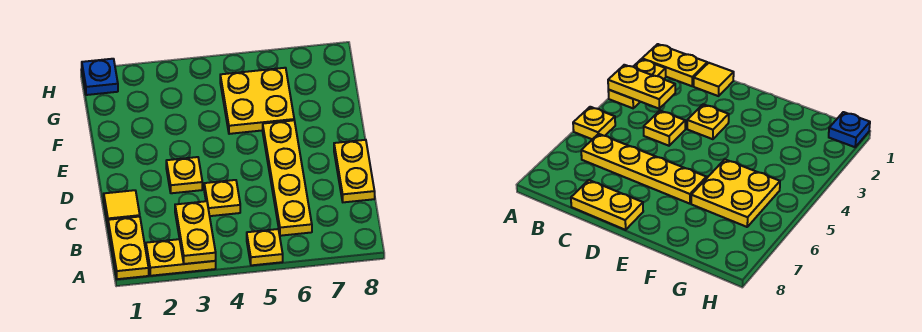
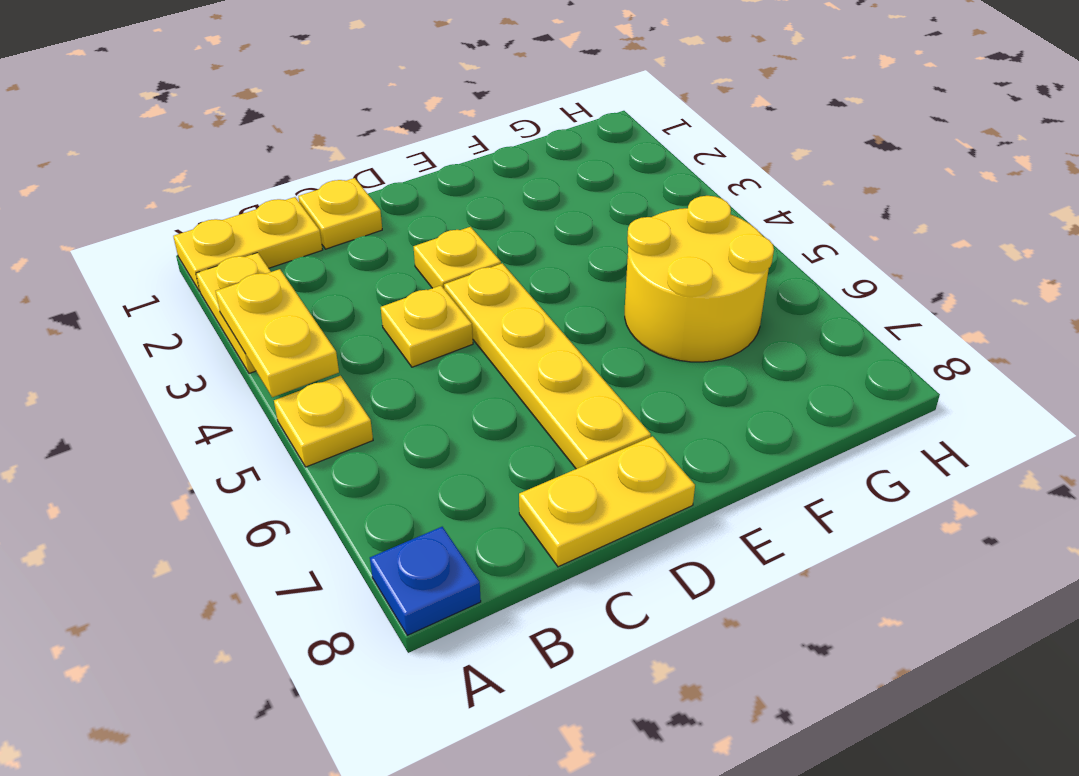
yellow 1x2 plate [175,201,216,264] -> yellow 1x2 plate turned to [216,269,339,397]
yellow 1x4 plate [263,120,312,236] -> yellow 1x4 plate turned to [444,263,651,469]
yellow 1x1 tile [104,190,140,224] -> yellow 1x1 plate [298,178,382,249]
yellow 2x2 plate [220,68,294,134] -> yellow 2x2 round brick [625,196,774,362]
blue 1x1 plate [82,59,118,95] -> blue 1x1 plate moved to [370,527,481,635]

